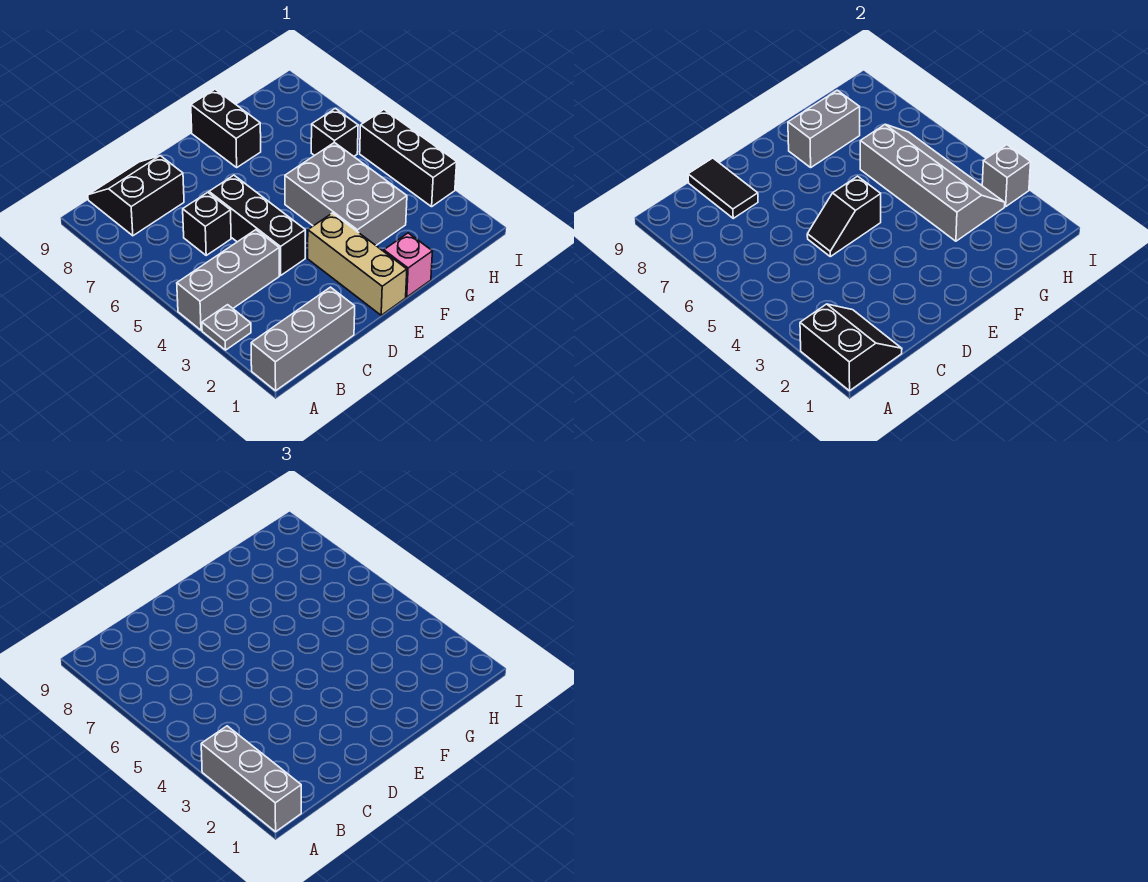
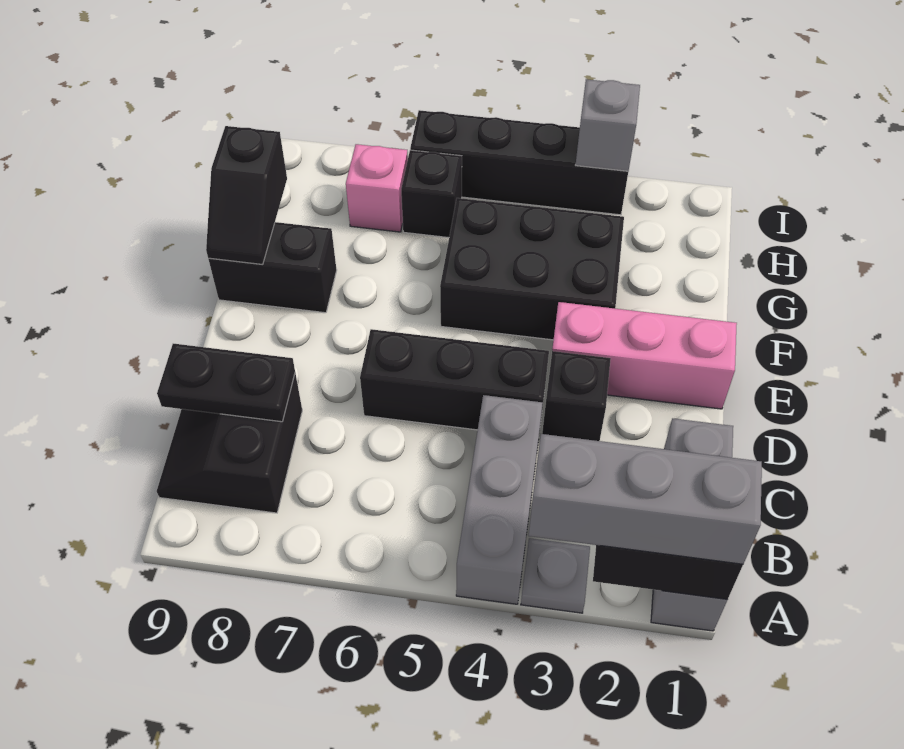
black 1x1 brick [183,192,231,255] -> black 1x1 brick moved to [542,351,611,441]
black 1x2 tile [688,158,758,218] -> black 1x2 plate [157,344,295,422]
black 1x2 slope [807,176,881,257] -> black 1x2 slope moved to [206,126,287,265]
tan 1x3 brick [308,213,407,315] -> pink 1x3 brick [552,302,737,409]
pink 1x1 brick [384,233,432,297] -> pink 1x1 brick moved to [346,144,408,232]
grey 2x3 brick [285,142,407,245] -> black 2x3 brick [440,198,624,340]
grey 1x2 brick [788,90,860,167] -> none
grey 2x4 slope [860,125,1005,241] -> none
black 1x3 brick [360,110,457,207] -> black 1x4 brick [410,110,628,215]

